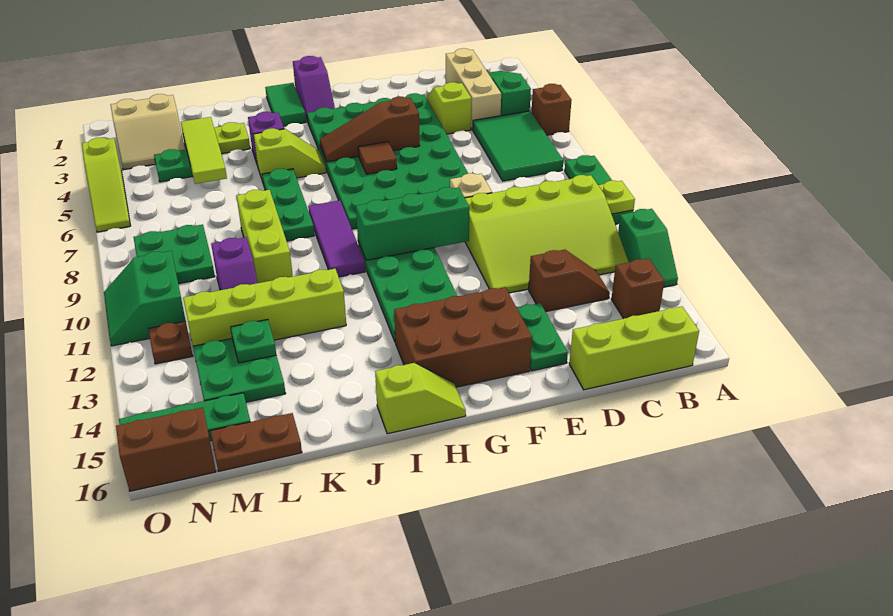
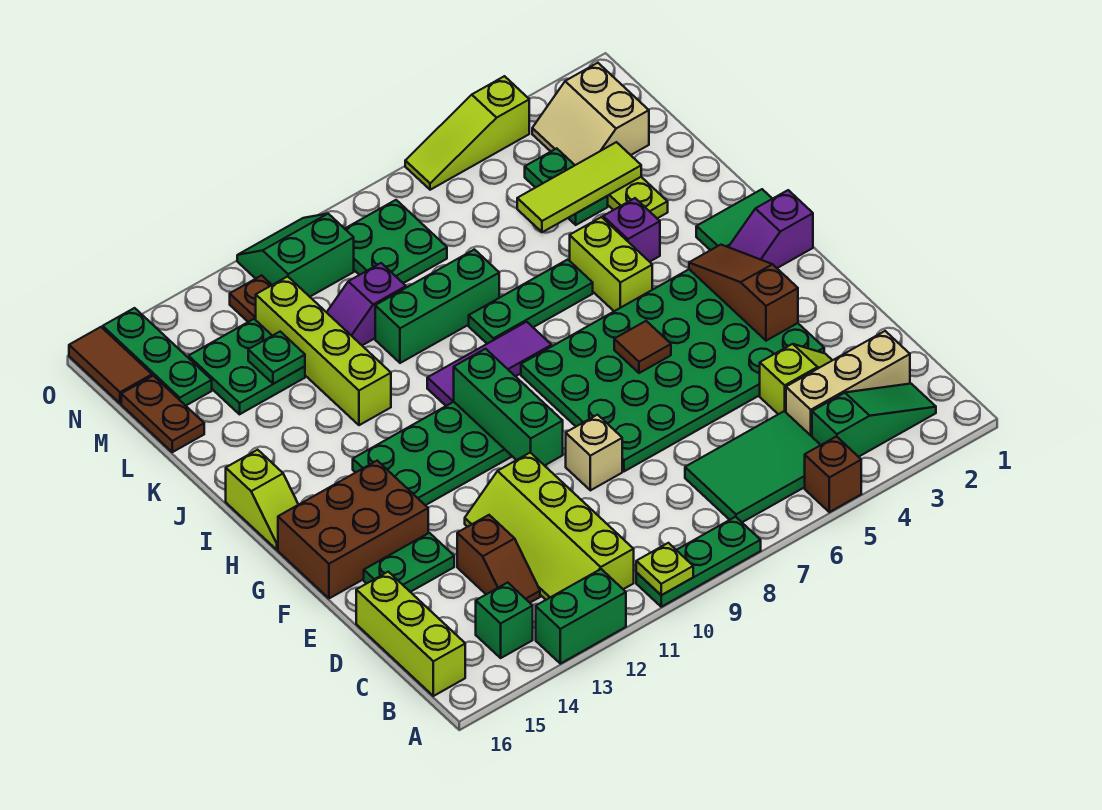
green 1x2 slope [618,209,678,287] -> green 1x2 brick [536,569,626,664]
lime 3x4 slope [465,175,629,293] -> lime 2x4 slope [465,453,634,600]
brown 1x1 brick [611,259,664,319] -> green 1x1 brick [476,583,533,658]
brown 1x3 slope [320,97,420,162] -> brown 1x3 slope moved to [689,245,798,341]
brown 2x3 brick [394,287,532,387] -> brown 2x3 brick turned to [278,461,428,598]
lime 1x2 slope [253,128,326,182] -> lime 1x2 brick [570,217,652,311]
lime 1x3 brick [236,190,293,283] -> green 1x3 brick [375,250,499,363]
brown 1x2 brick [116,407,216,491] -> brown 1x2 tile [69,327,152,403]

